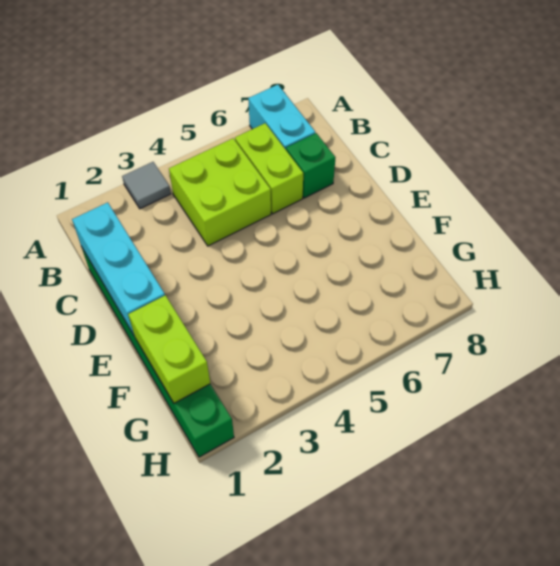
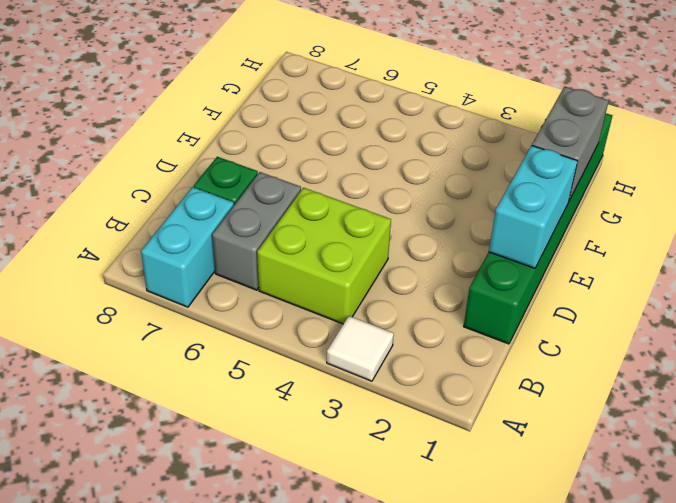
grey 1x1 tile [122,162,171,209] -> white 1x1 tile [327,316,394,381]
lime 1x2 brick [235,123,303,214] -> grey 1x2 brick [212,172,301,290]
cyan 1x3 brick [72,202,165,335] -> cyan 1x2 brick [489,145,578,268]
lime 1x2 brick [128,295,210,403] -> grey 1x2 brick [532,86,609,201]

